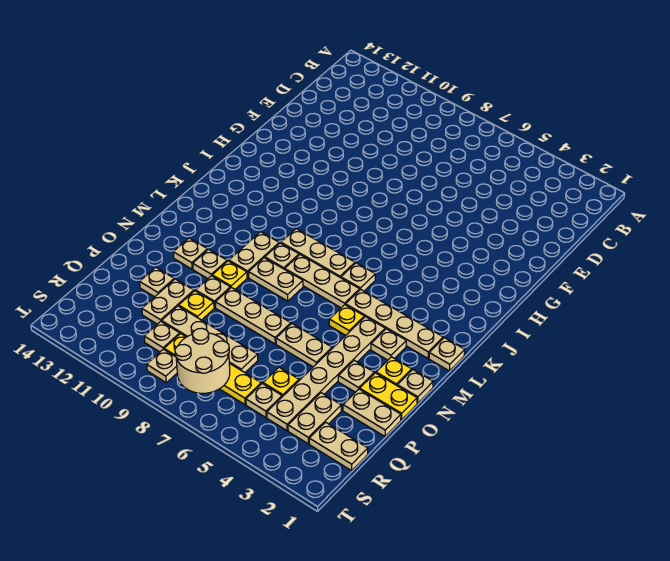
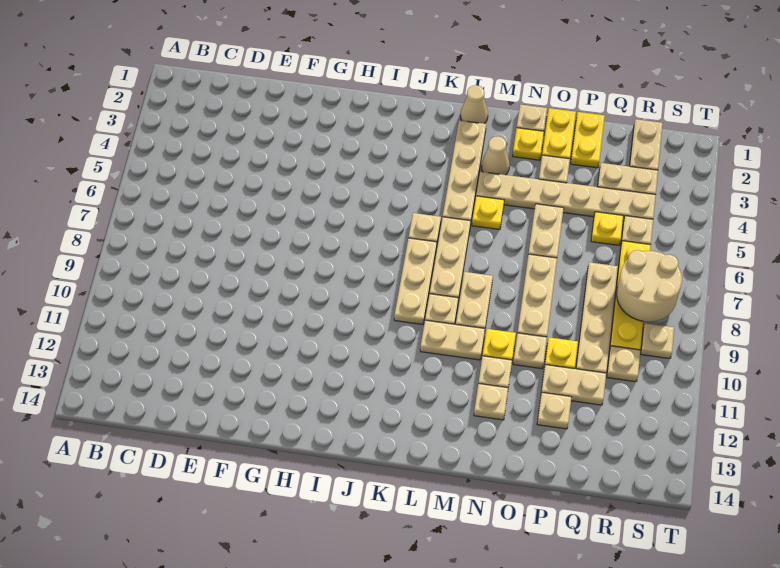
tan 1x1 plate [429,338,465,371] -> tan 1x1 cone [461,85,488,124]
tan 1x1 plate [371,329,406,360] -> tan 1x1 cone [482,136,510,175]
tan 1x2 plate [343,389,401,436] -> yellow 1x2 plate [571,112,605,168]

